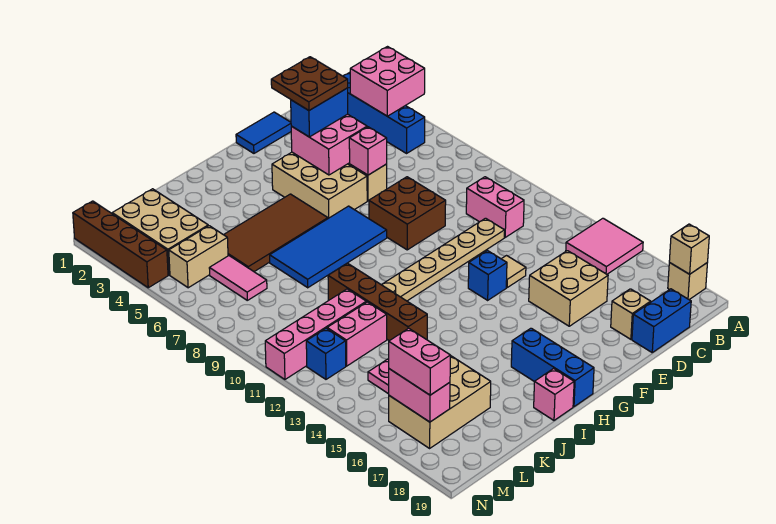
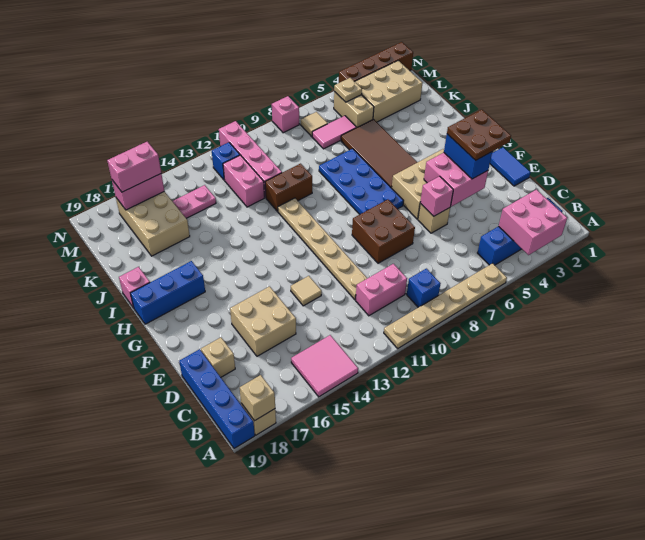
none -> tan 1x6 plate [384,263,507,348]
blue 1x2 brick [632,289,691,352] -> blue 1x4 brick [179,349,255,448]
blue 1x1 brick [468,251,507,300] -> blue 1x1 brick moved to [407,269,441,307]
blue 2x4 tile [270,206,387,288] -> blue 2x4 plate [319,149,403,214]
brown 1x4 brick [328,263,427,341] -> brown 1x2 brick [265,164,312,211]
none -> tan 1x1 plate [334,78,362,102]
none -> tan 1x1 tile [301,112,328,136]
none -> pink 1x1 brick [272,96,299,133]

